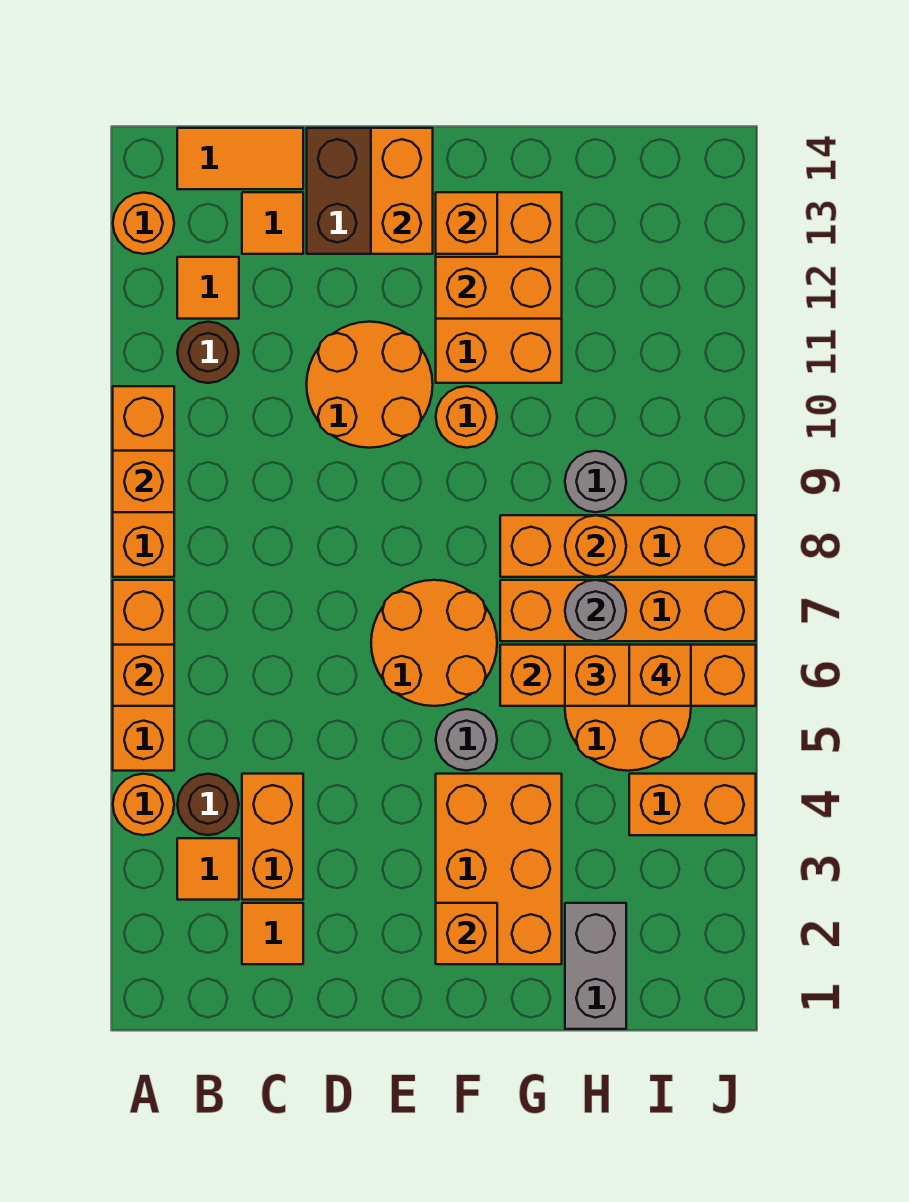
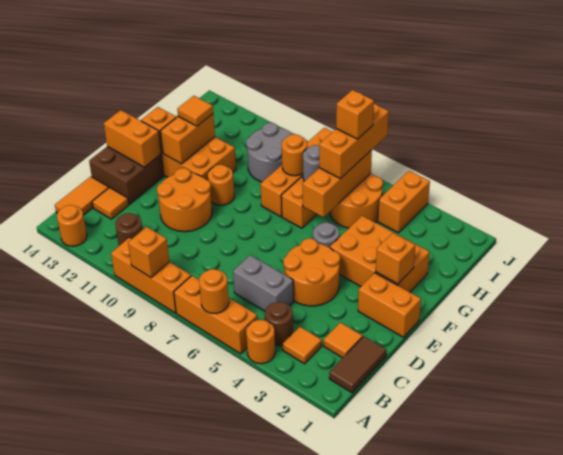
orange 1x1 brick [113,645,174,706] -> orange 1x1 round brick [199,269,229,313]
none -> brown 1x2 tile [329,336,386,393]
orange 1x1 tile [177,257,239,319] -> orange 1x1 tile moved to [177,96,213,126]
orange 1x2 brick [242,774,303,900] -> orange 1x2 brick moved to [358,273,421,337]
orange 2x2 round brick [371,580,497,706] -> orange 2x2 round brick moved to [283,238,340,306]
grey 1x2 brick [565,903,626,1029] -> grey 1x2 brick moved to [233,255,294,311]
grey 1x1 round brick [565,451,626,512] -> grey 2x2 round brick [246,123,293,182]

